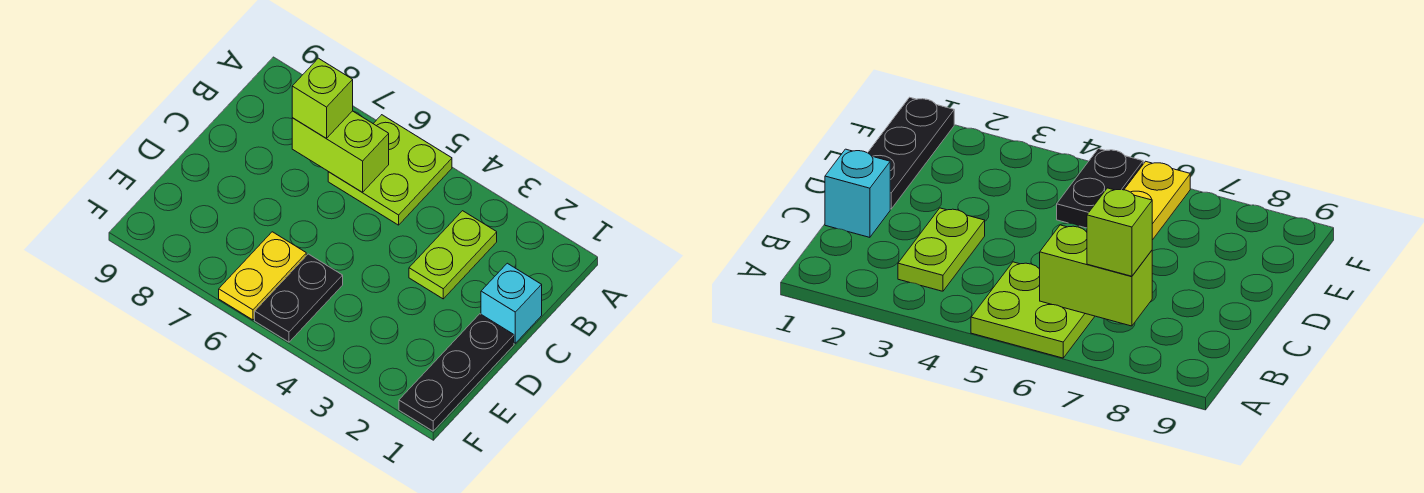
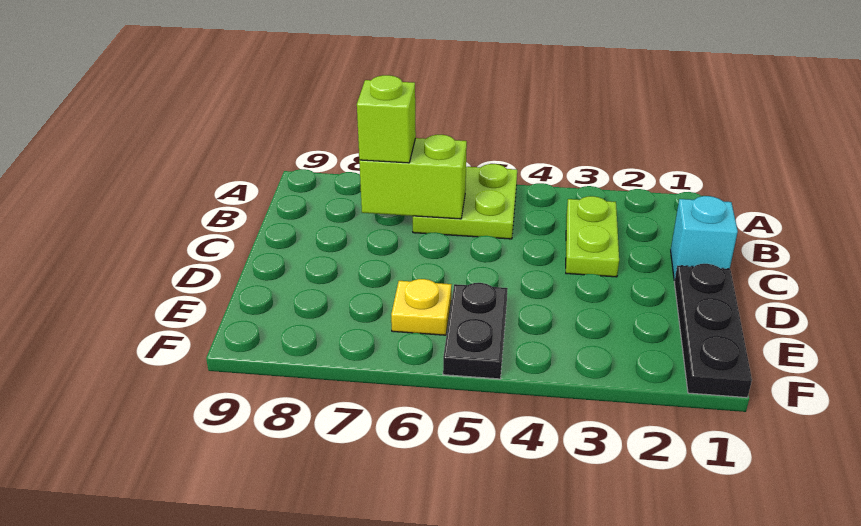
yellow 1x2 plate [219,232,306,320] -> yellow 1x1 plate [391,279,452,335]

